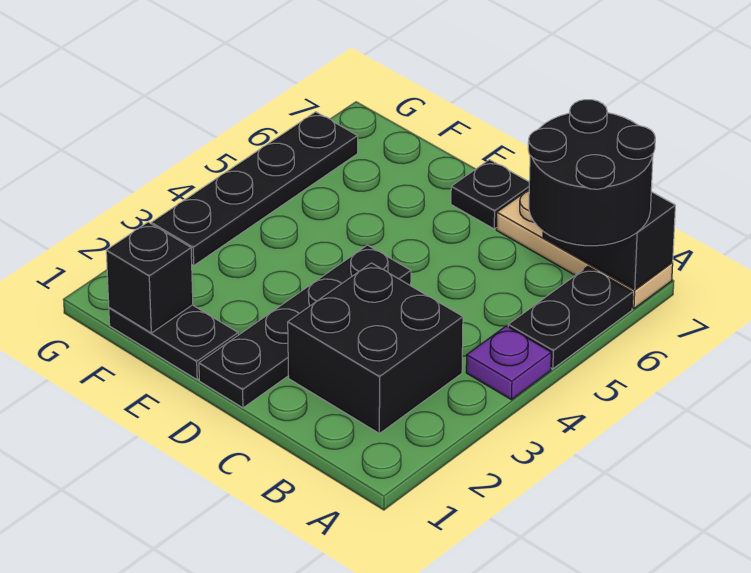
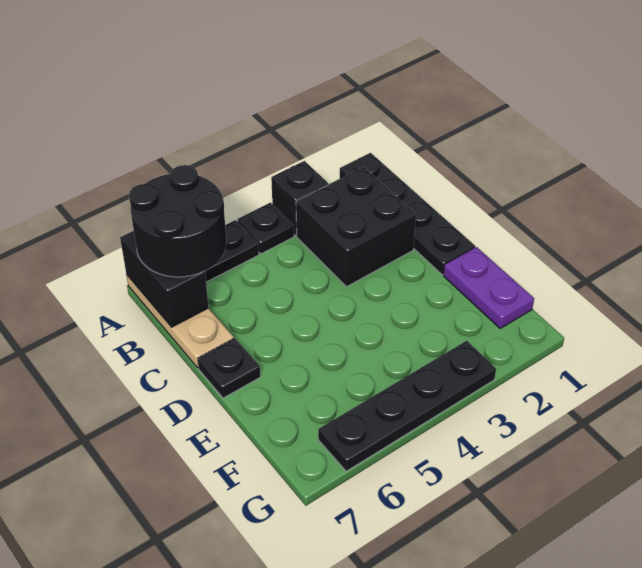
purple 1x1 plate [466,326,551,400] -> black 1x1 plate [237,203,294,254]
black 1x4 plate [199,245,411,408] -> black 1x4 plate turned to [340,153,475,275]
black 1x2 plate [109,305,238,380] -> purple 1x2 plate [444,247,534,328]
black 1x1 brick [106,222,193,333] -> black 1x1 brick moved to [271,161,328,236]

